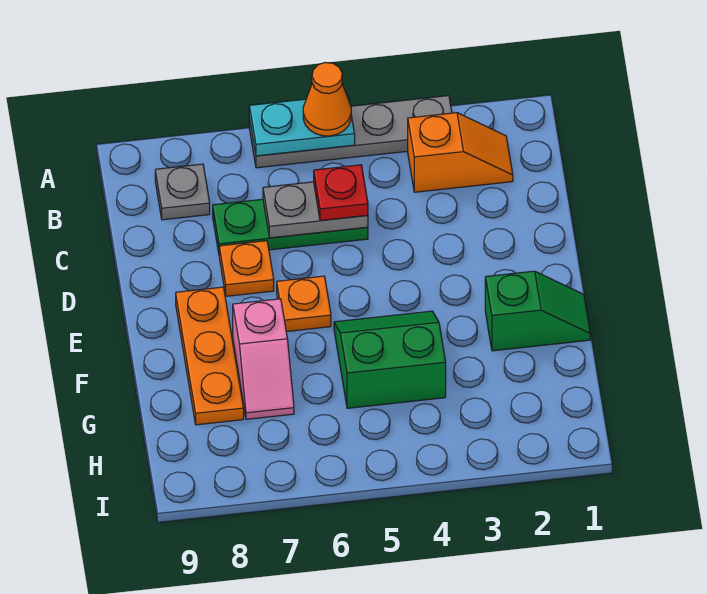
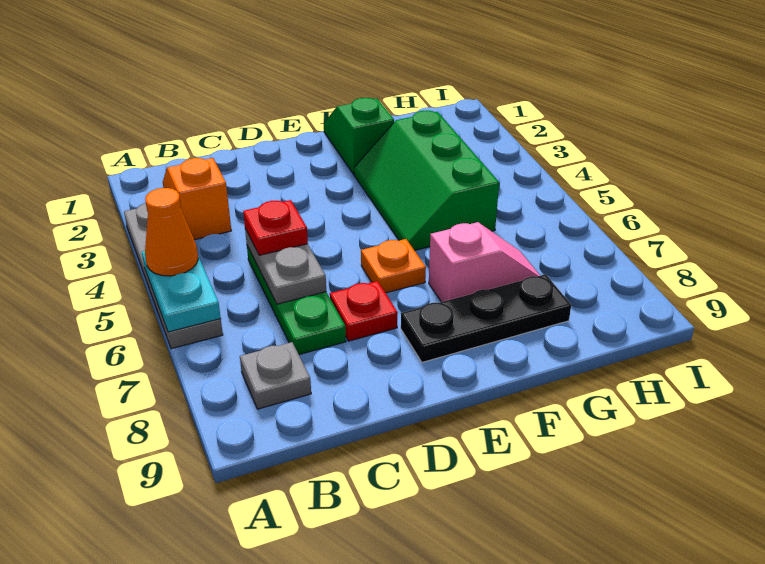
orange 1x1 plate [219,241,274,296] -> red 1x1 plate [330,281,398,341]
orange 1x3 plate [176,287,244,425] -> black 1x3 plate [401,274,571,362]
green 2x2 slope [334,311,446,408] -> green 2x3 slope [354,110,499,251]

